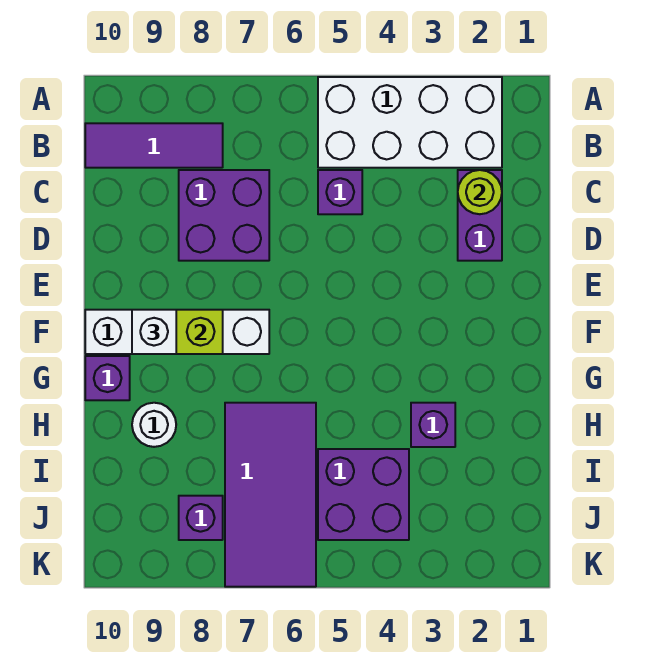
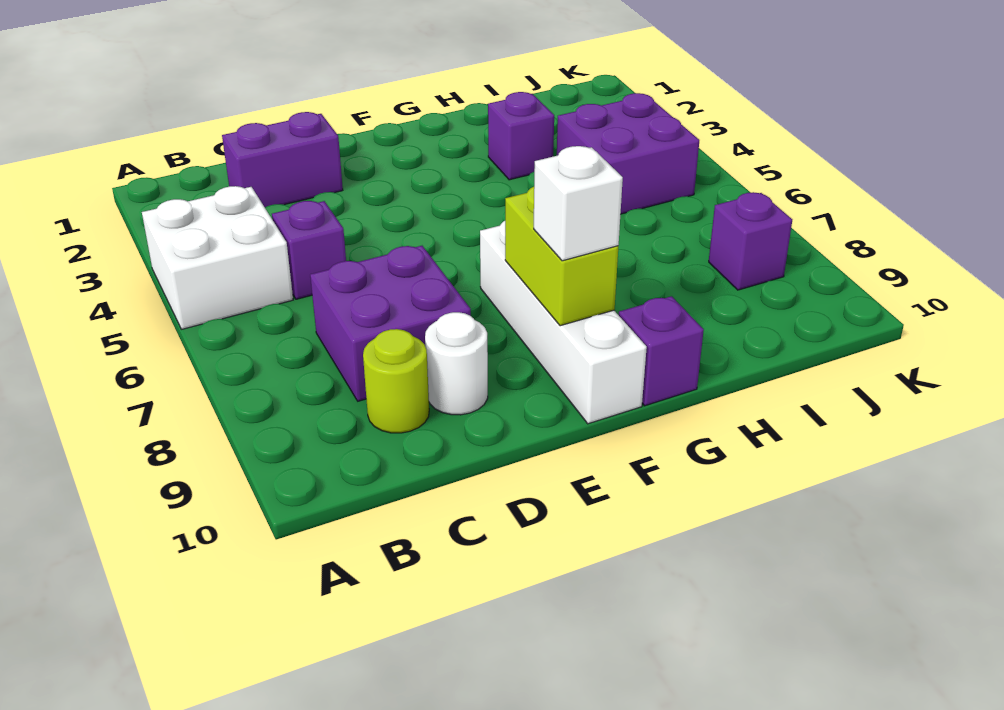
white 2x4 brick [318,77,502,168] -> white 2x2 brick [142,186,293,329]
purple 1x3 tile [85,123,223,168] -> none
lime 1x1 round brick [458,170,502,214] -> lime 1x1 round brick moved to [363,329,429,433]
purple 2x4 tile [225,403,316,587] -> none
white 1x1 round brick [132,403,176,447] -> white 1x1 round brick moved to [425,312,488,415]

